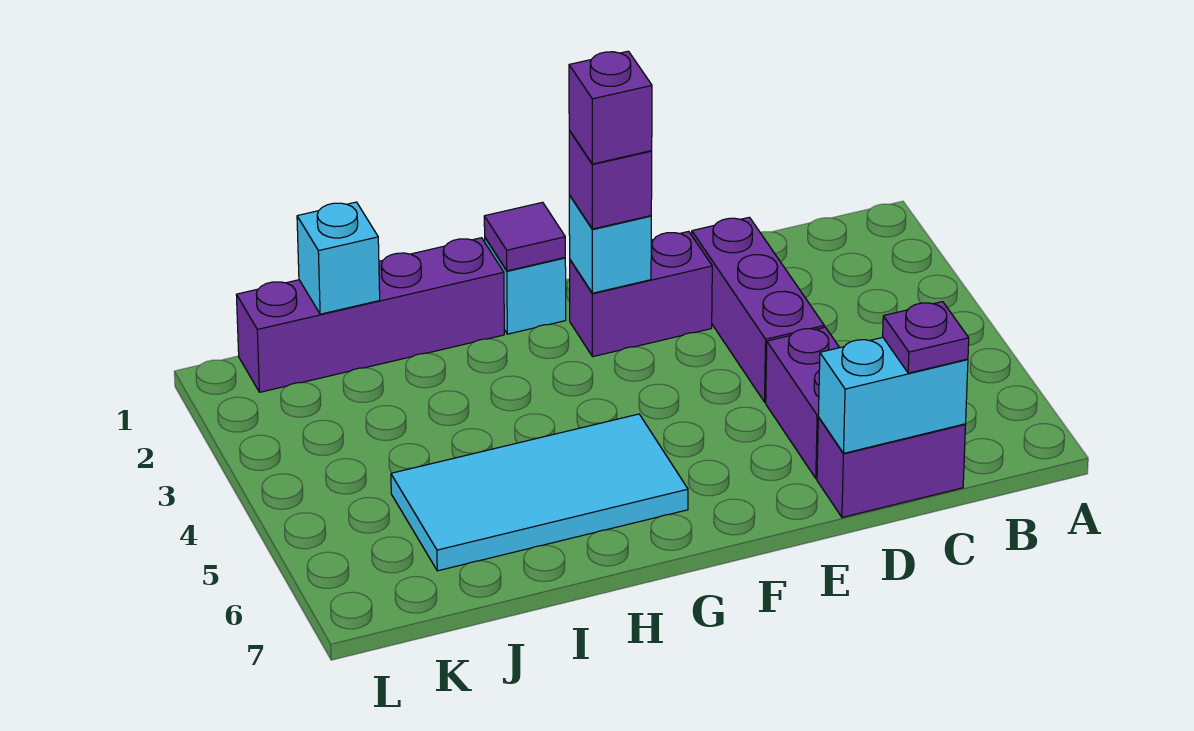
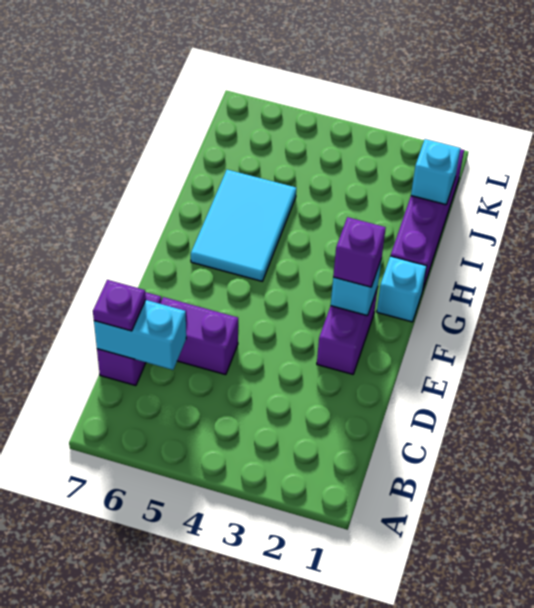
cyan 1x2 brick [818,337,968,453] -> cyan 1x2 brick turned to [94,300,186,370]
purple 1x3 brick [692,217,824,402] -> none
purple 1x1 brick [569,51,652,164] -> none
purple 1x1 tile [484,202,565,271] -> none
cyan 2x4 tile [391,414,688,571] -> cyan 2x3 tile [191,170,296,281]

